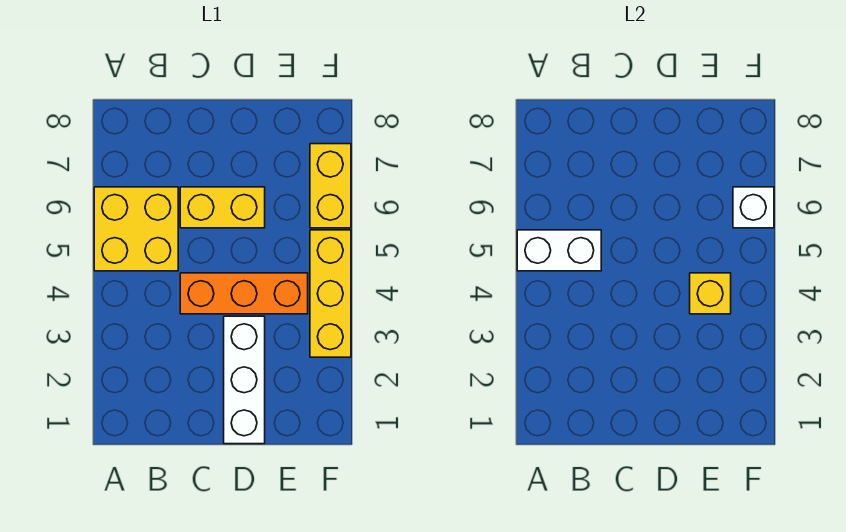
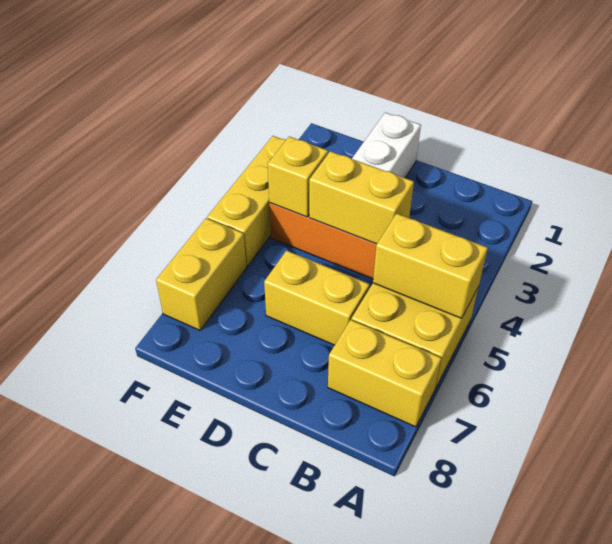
white 1x2 brick [517,230,601,271] -> yellow 1x2 brick [373,214,488,318]
none -> yellow 1x2 brick [328,320,441,427]
none -> yellow 1x2 brick [309,151,414,244]
white 1x1 brick [733,187,774,228] -> none

